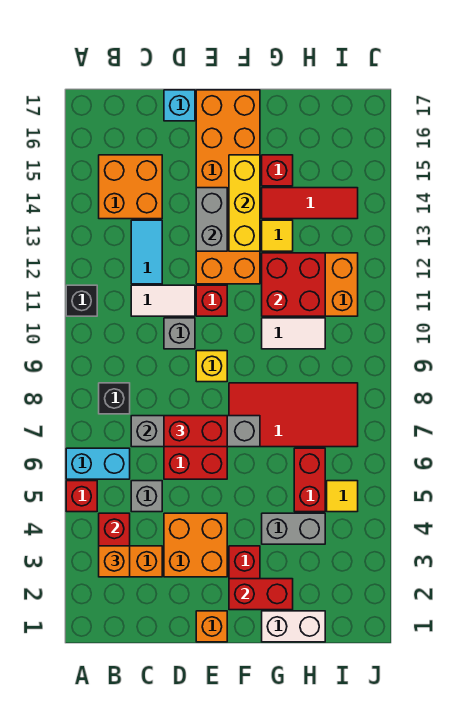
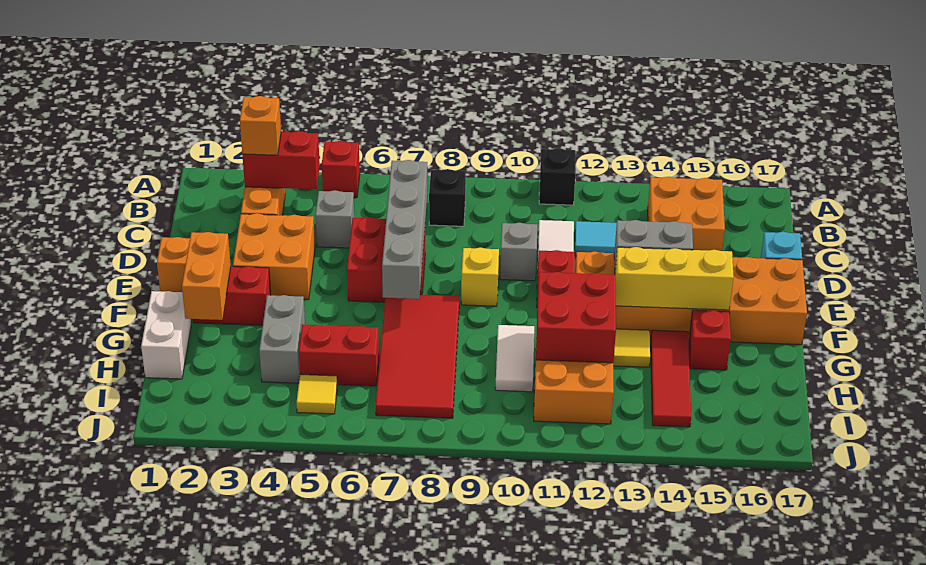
cyan 1x2 brick [66,448,130,479] -> none
red 1x2 brick [164,416,227,447] -> none
red 1x2 brick [229,579,293,610] -> orange 1x2 brick [182,232,231,320]

